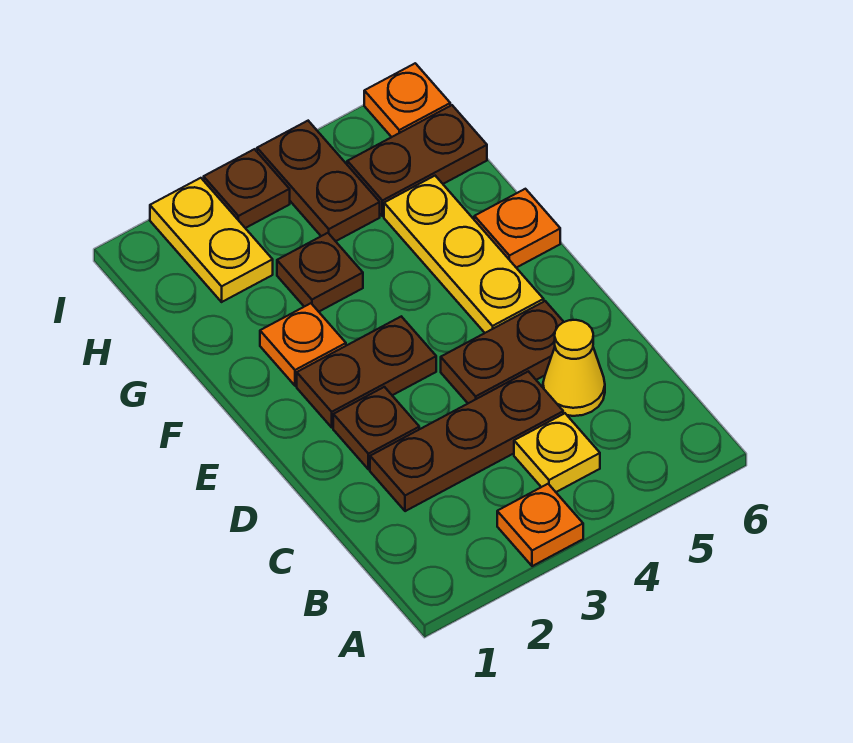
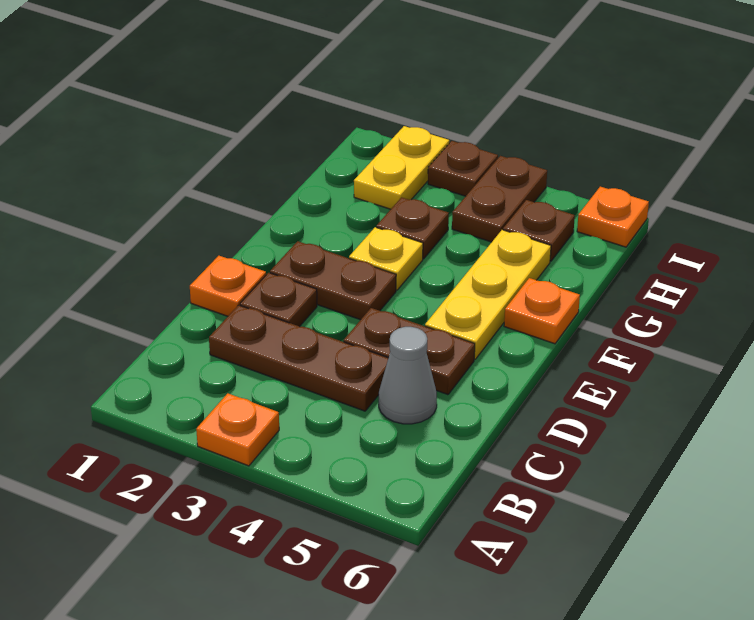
yellow 1x1 plate [514,413,600,492] -> yellow 1x1 plate moved to [349,227,423,290]
yellow 1x1 cone [543,320,605,416] -> grey 1x1 cone [379,327,437,424]
orange 1x1 plate [260,303,346,386] -> orange 1x1 plate moved to [190,256,266,316]
brown 1x2 plate [347,105,487,216] -> brown 1x1 plate [503,200,575,261]

